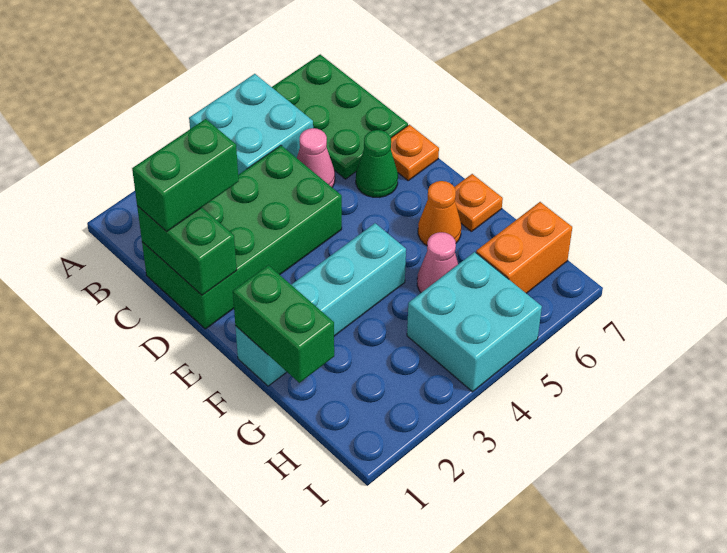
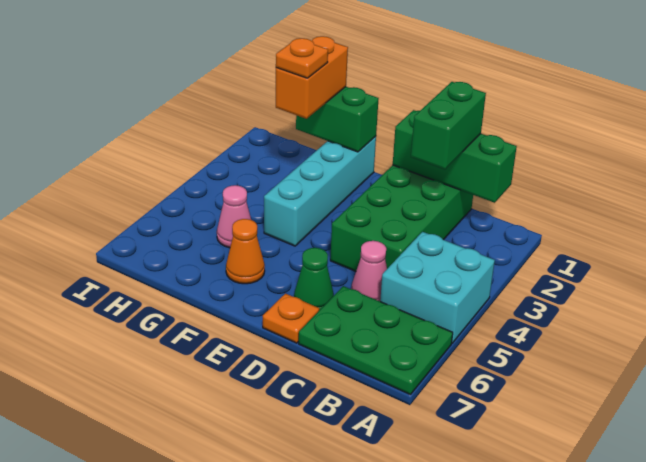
green 1x2 brick [137,206,237,295] -> green 1x3 brick [393,110,517,203]
orange 1x1 plate [454,174,503,232] -> orange 1x1 plate moved to [276,38,328,78]
cyan 2x2 brick [407,252,542,392] -> none
orange 1x2 brick [476,202,572,293] -> orange 1x2 brick moved to [276,36,348,119]

